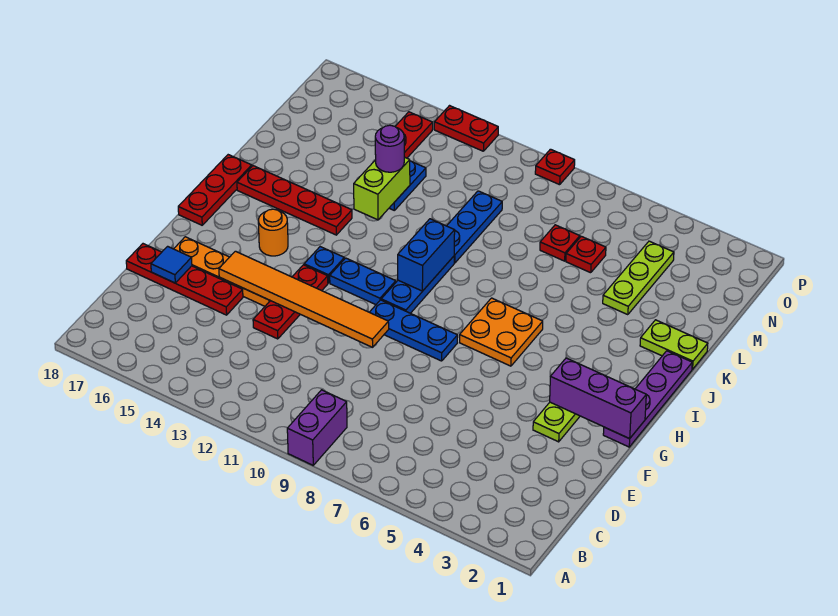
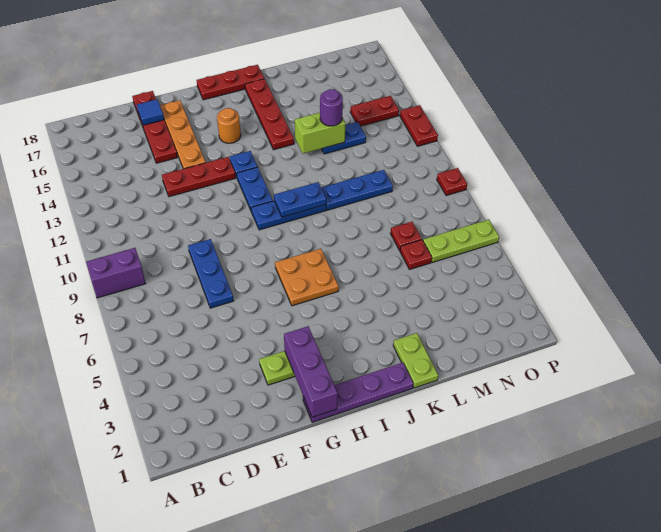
orange 1x6 tile [219,251,389,347] -> none
blue 1x3 plate [369,300,458,361] -> blue 1x3 plate moved to [188,239,234,308]
blue 1x2 brick [398,219,455,291] -> blue 1x2 plate [274,182,326,217]
lime 1x3 plate [603,241,674,315] -> lime 1x3 plate moved to [423,220,499,262]

